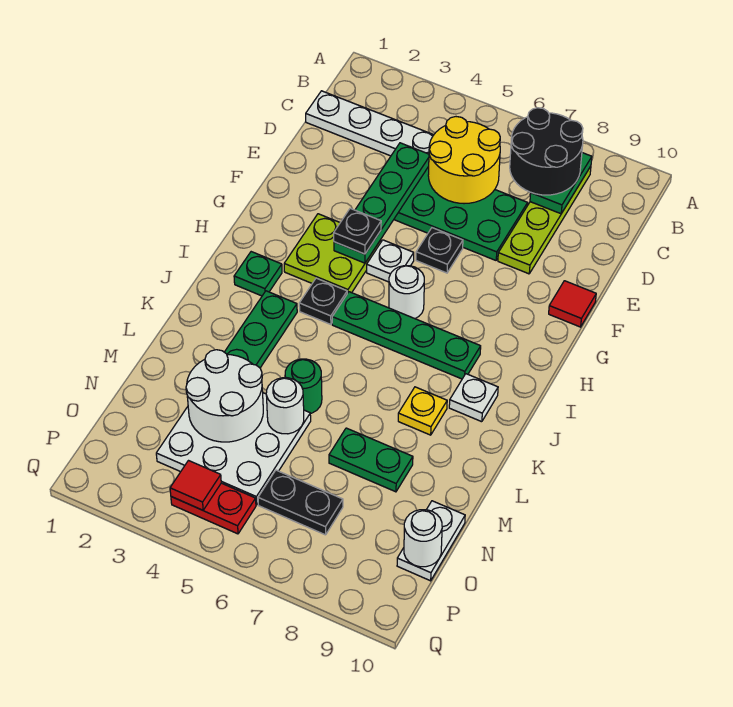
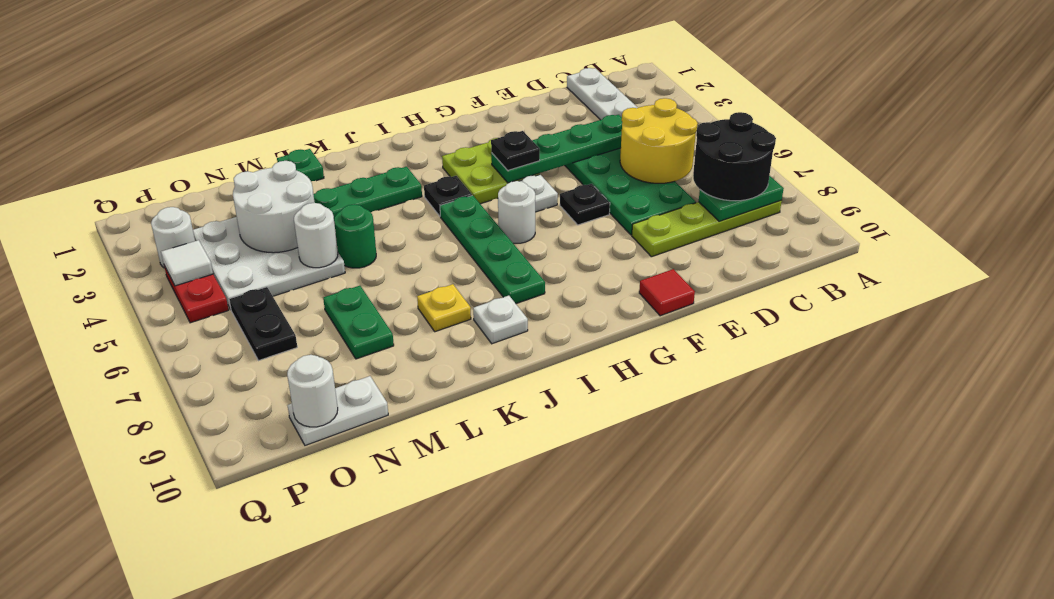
green 1x1 plate [234,252,282,296] -> green 1x1 plate moved to [277,149,324,181]
none -> white 1x1 round brick [151,207,195,268]
red 1x1 tile [170,461,221,510] -> white 1x1 tile [161,240,213,286]

